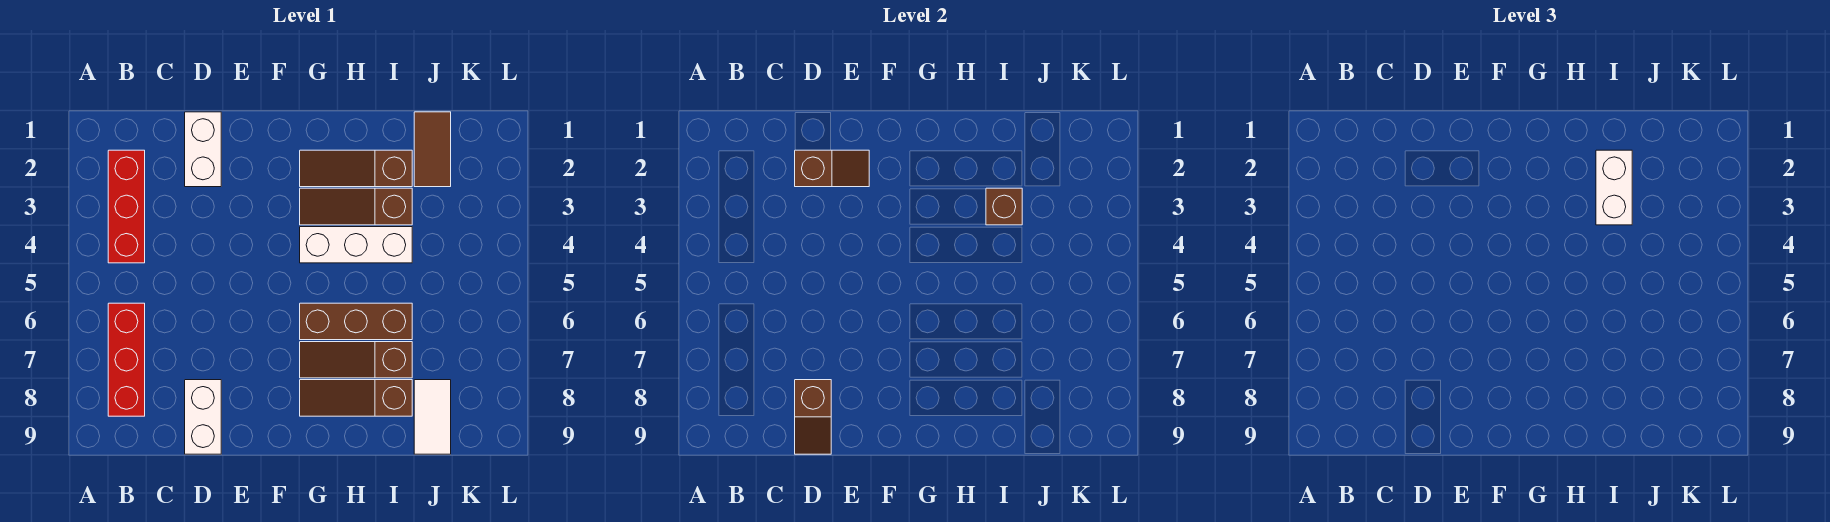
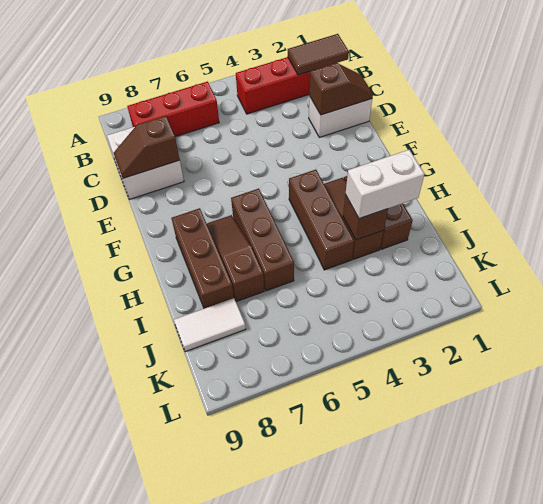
brown 1x2 slope [795,150,869,187] -> brown 1x2 slope turned to [310,63,373,115]
white 1x2 brick [185,380,221,454] -> white 2x2 brick [107,127,184,199]
white 1x3 brick [300,227,412,263] -> brown 1x3 brick [289,170,354,270]
brown 1x3 slope [300,380,412,416] -> brown 1x3 brick [171,208,234,309]
brown 1x2 tile [414,112,451,187] -> brown 1x2 tile moved to [288,34,349,75]

